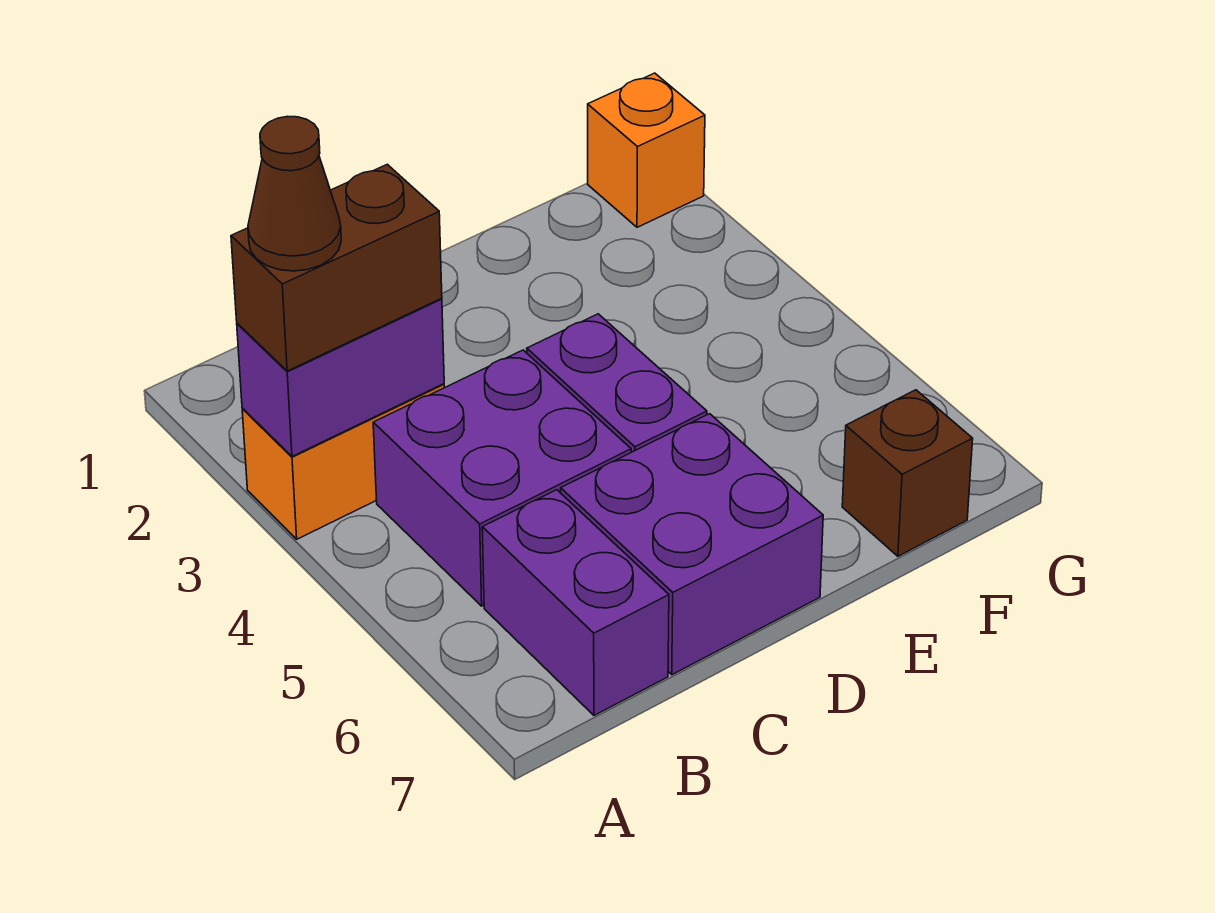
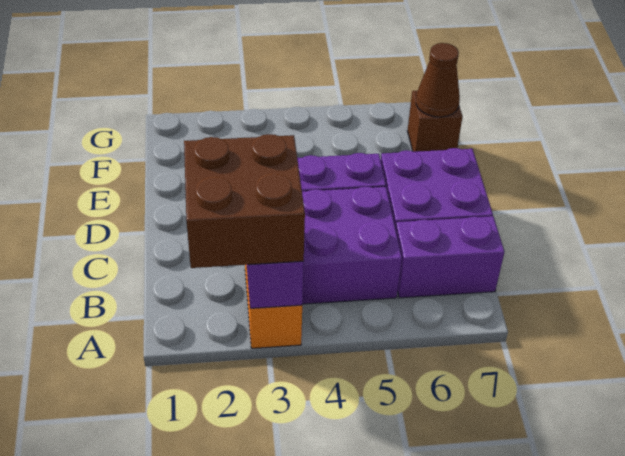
brown 1x2 brick [231,164,442,371] -> brown 2x2 brick [184,134,305,268]
brown 1x1 cone [248,116,341,271] -> brown 1x1 cone moved to [416,43,460,117]
orange 1x1 brick [588,73,705,227] -> none

